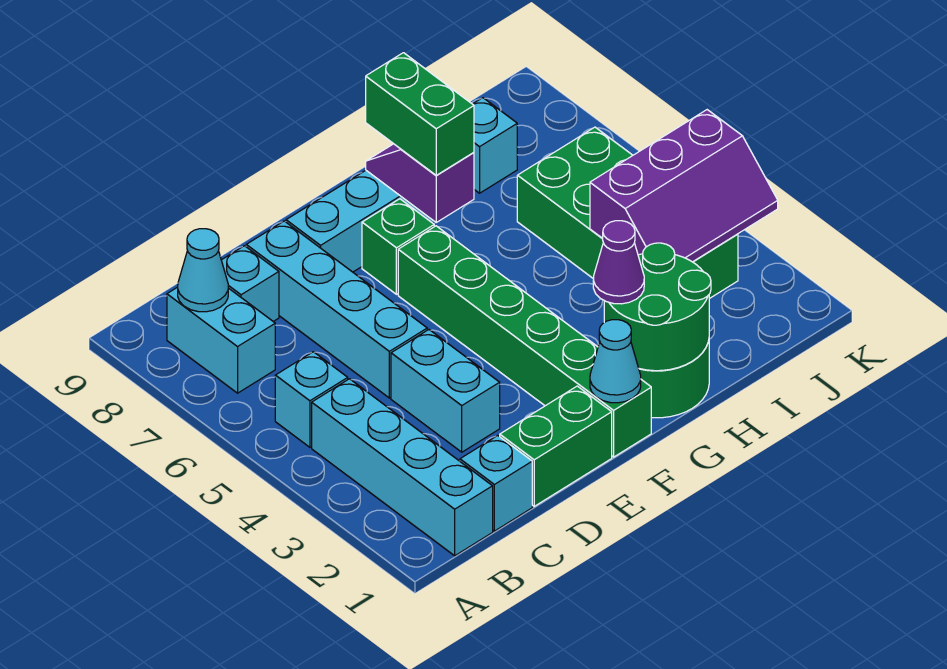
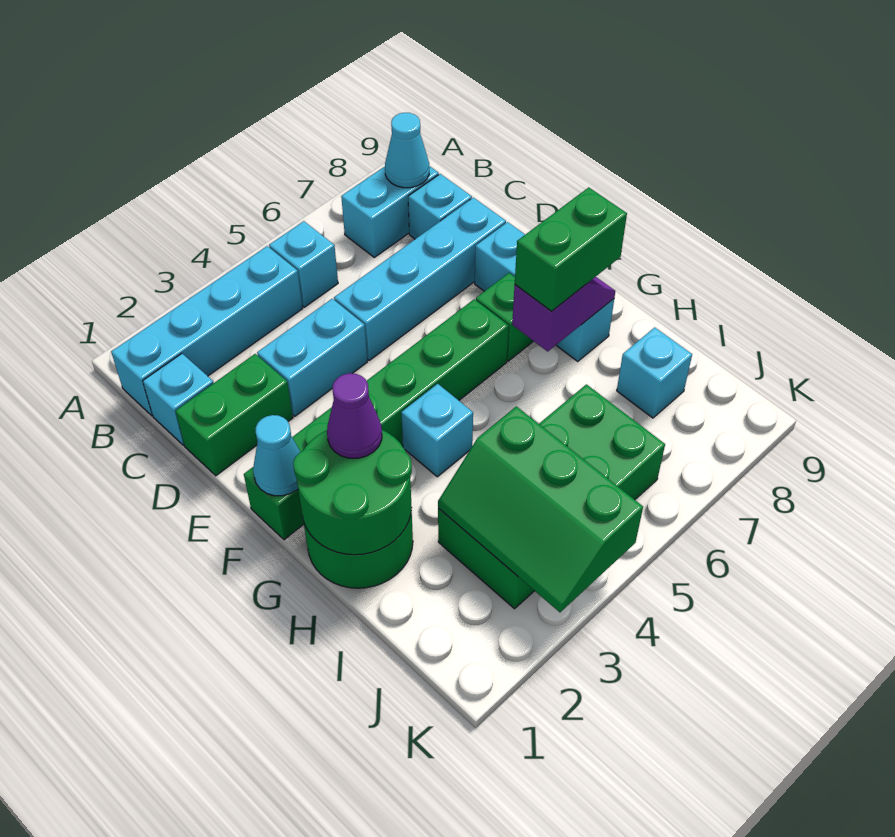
green 1x2 brick [499,386,612,506] -> green 1x2 brick turned to [175,354,293,476]
none -> cyan 1x1 brick [401,384,473,477]
purple 2x3 slope [590,110,778,262] -> green 2x3 slope [438,406,643,612]

